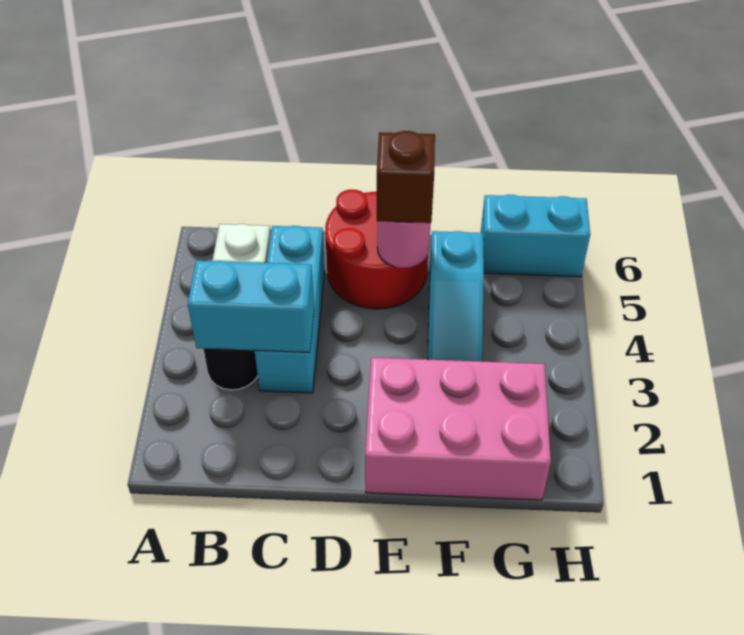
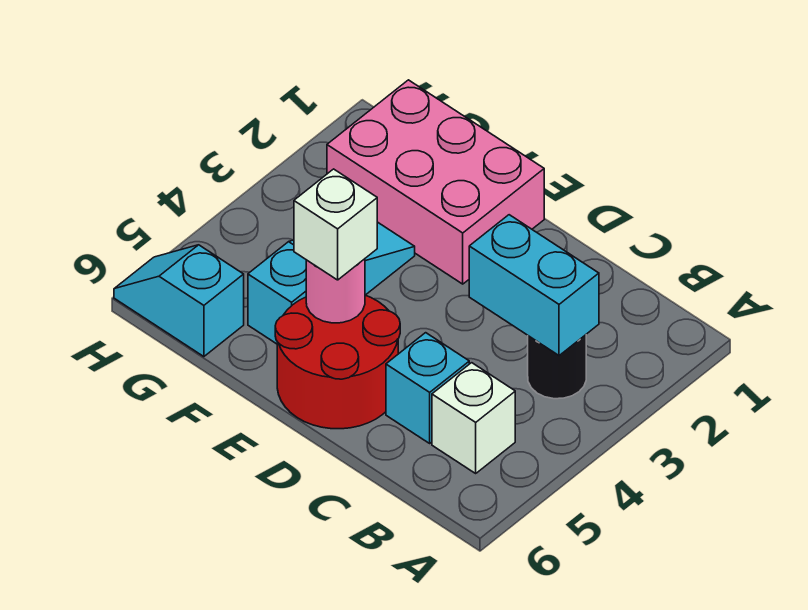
cyan 1x3 brick [255,226,325,393] -> cyan 1x1 brick [386,333,469,443]
brown 1x1 brick [377,131,435,223] -> white 1x1 brick [294,169,377,280]
cyan 1x2 brick [481,195,590,277] -> cyan 1x2 slope [114,245,244,357]

